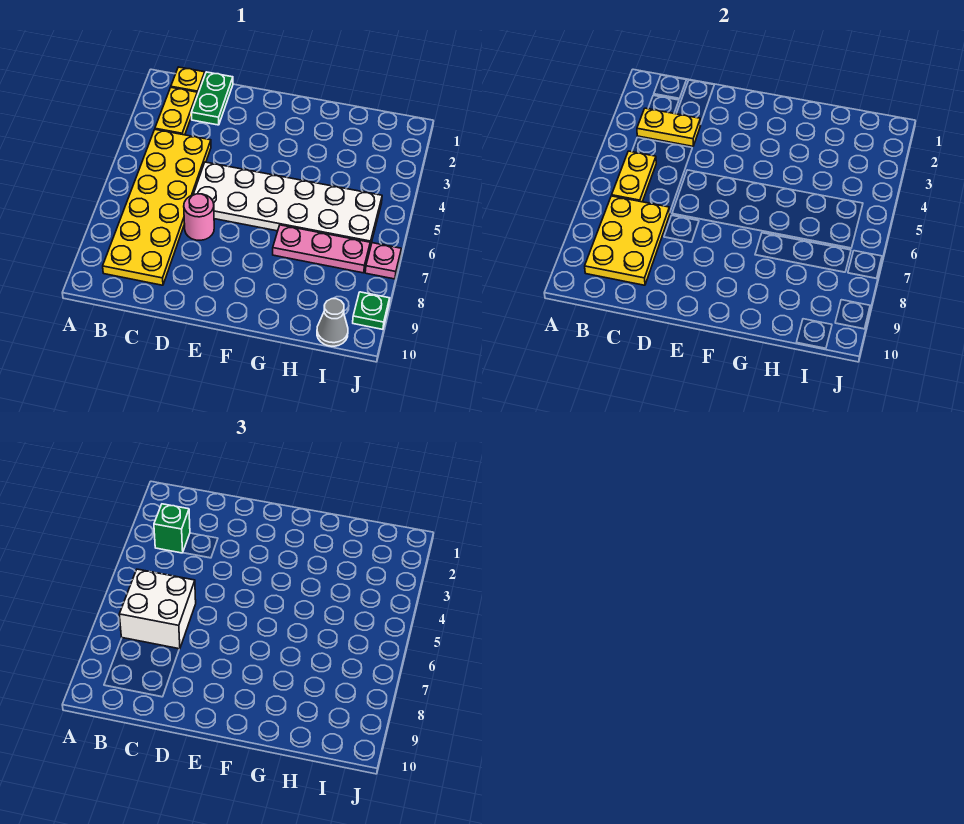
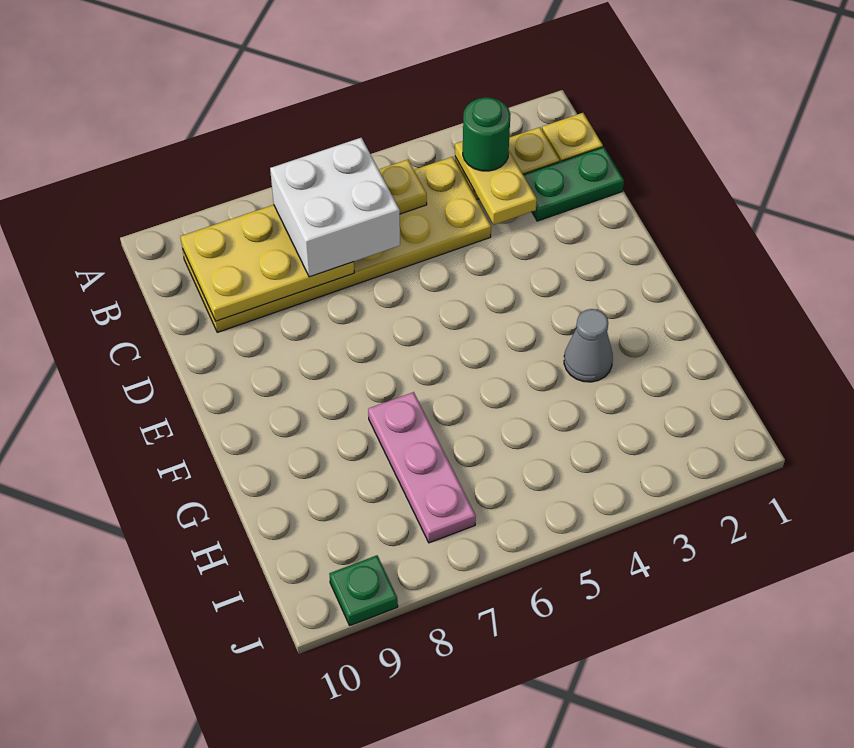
green 1x1 brick [154,504,190,553] -> green 1x1 round brick [463,97,511,171]
white 2x6 plate [193,162,382,247] -> none
pink 1x1 round brick [184,194,214,240] -> none
grey 1x1 cone [317,299,348,346] -> grey 1x1 cone moved to [564,309,613,382]
pink 1x1 plate [365,243,401,279] -> none

